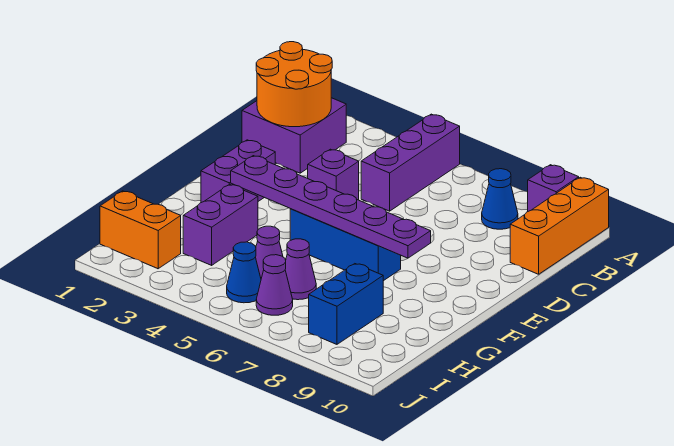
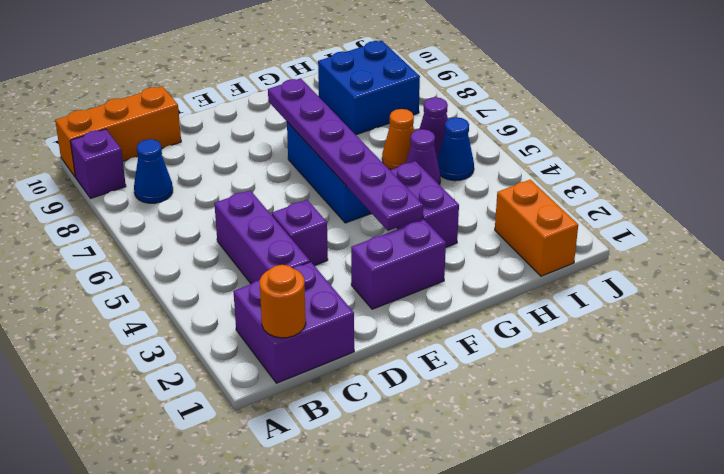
purple 1x3 brick [361,114,460,211] -> purple 1x3 brick turned to [214,190,310,284]
orange 2x2 round brick [256,42,332,127] -> orange 1x1 round brick [260,265,306,338]
purple 1x2 brick [183,184,258,265] -> purple 1x2 brick turned to [390,161,459,247]
purple 1x1 cone [285,239,316,300] -> orange 1x1 cone [382,109,414,170]
blue 1x2 brick [309,264,383,344] -> blue 2x2 brick [318,41,420,135]

